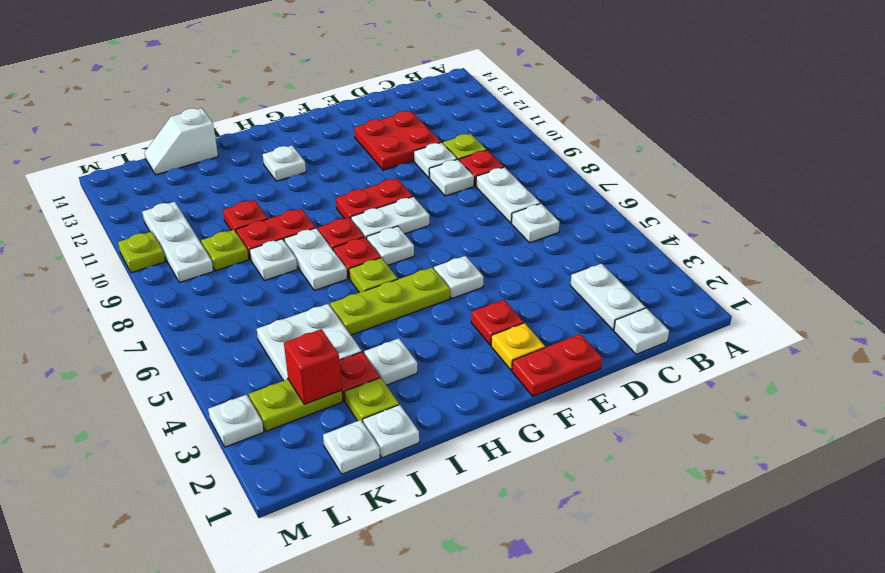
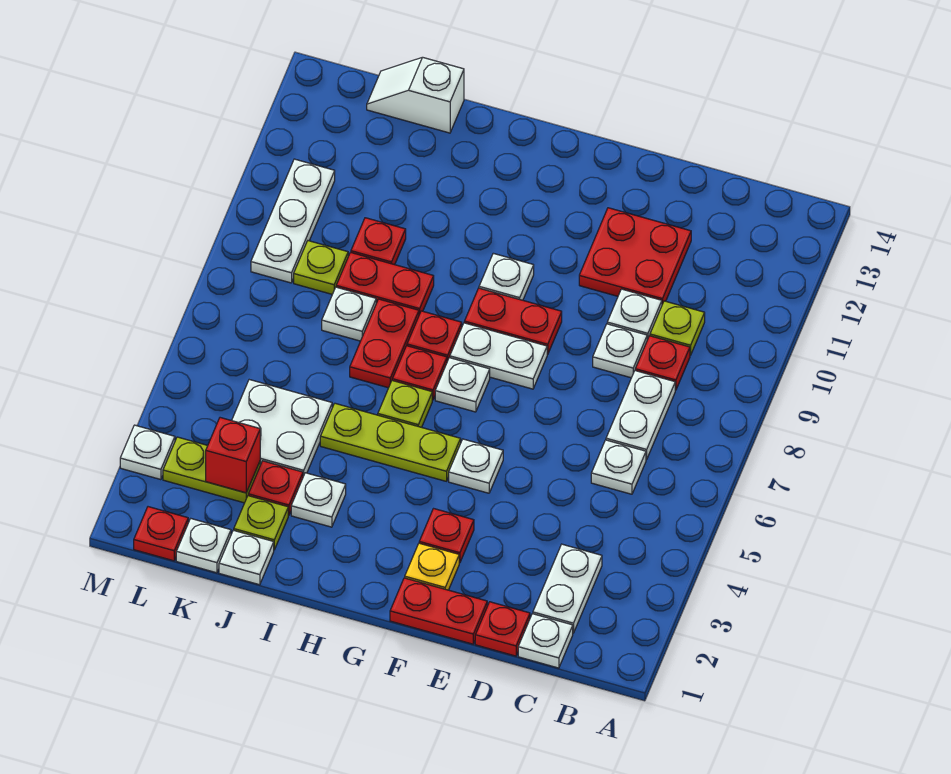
none -> red 1x1 plate [475,602,530,656]
white 1x1 plate [263,146,306,181] -> white 1x1 plate moved to [479,253,534,300]
white 1x2 plate [284,228,347,291] -> red 1x2 plate [350,299,419,388]
none -> red 1x1 plate [134,507,188,561]
lime 1x1 plate [118,232,165,273] -> none

